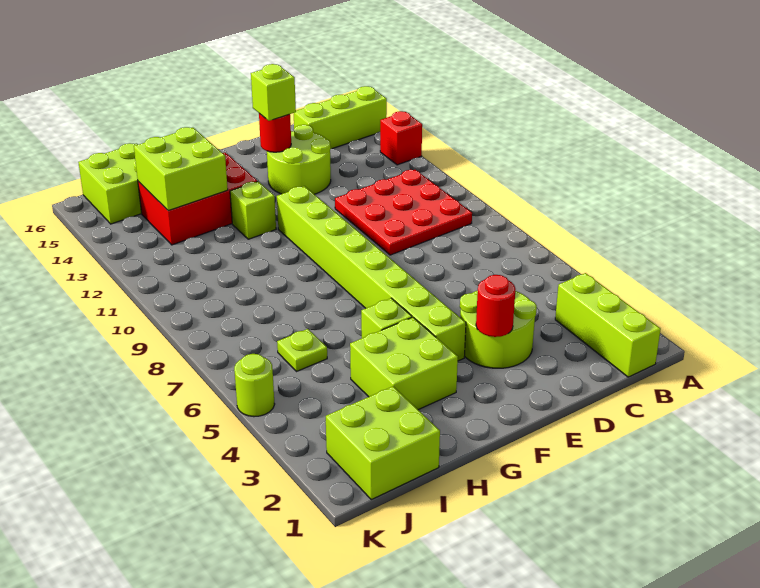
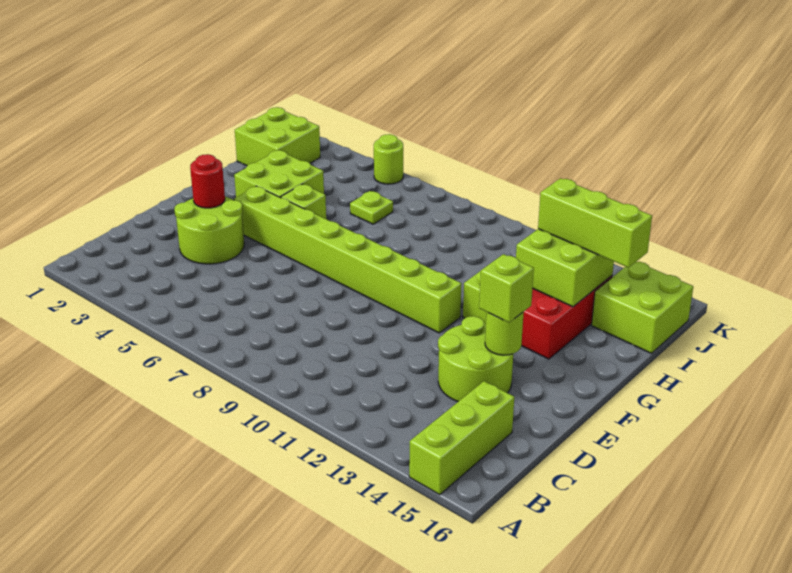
red 1x1 brick [380,111,422,165] -> none
lime 1x3 brick [555,273,661,377] -> lime 1x3 brick moved to [538,178,652,268]
red 3x3 plate [335,170,472,255] -> none
red 1x1 round brick [259,113,291,152] -> lime 1x1 round brick [485,312,524,355]

